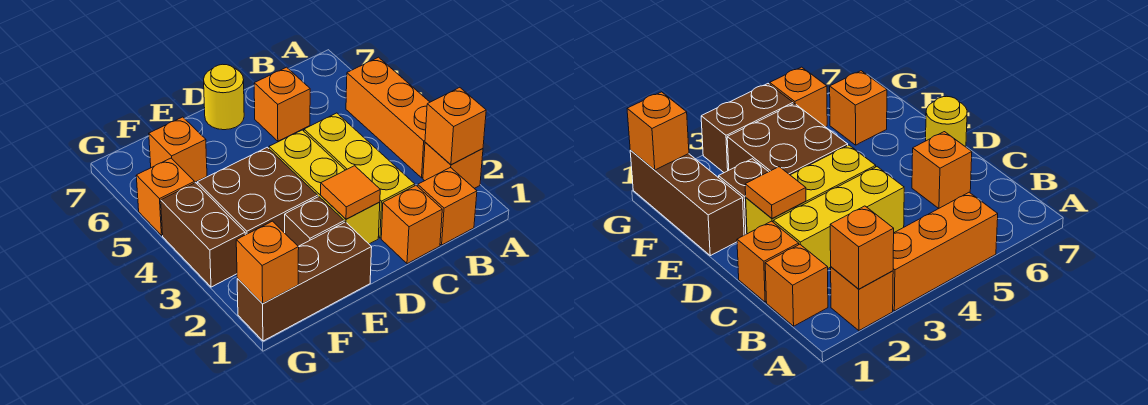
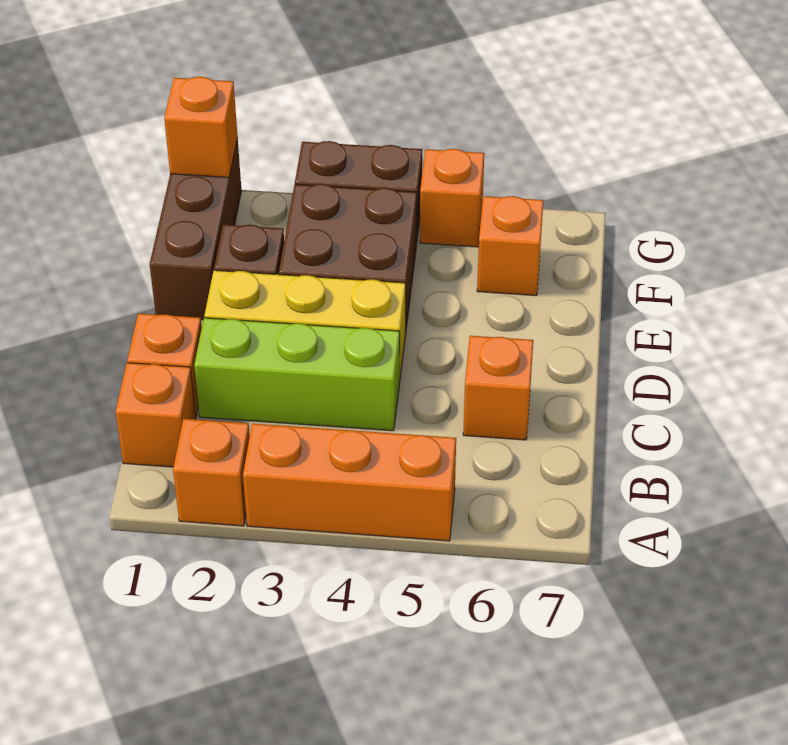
orange 1x1 brick [425,87,486,165] -> none
yellow 1x3 brick [304,113,415,238] -> lime 1x3 brick [194,318,400,431]
orange 1x1 tile [321,166,380,219] -> none
yellow 1x1 round brick [204,64,244,130] -> none

